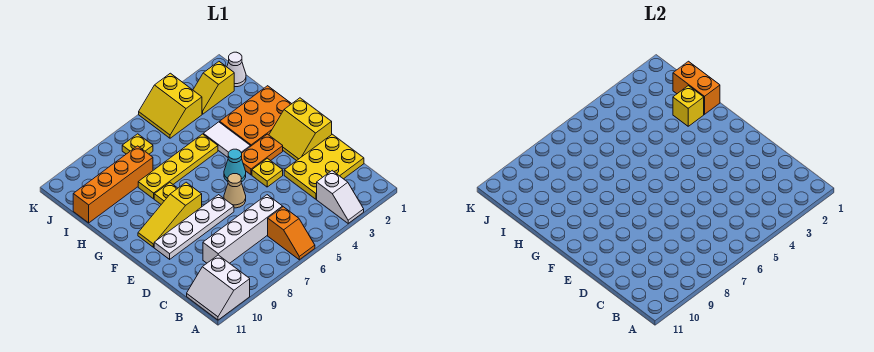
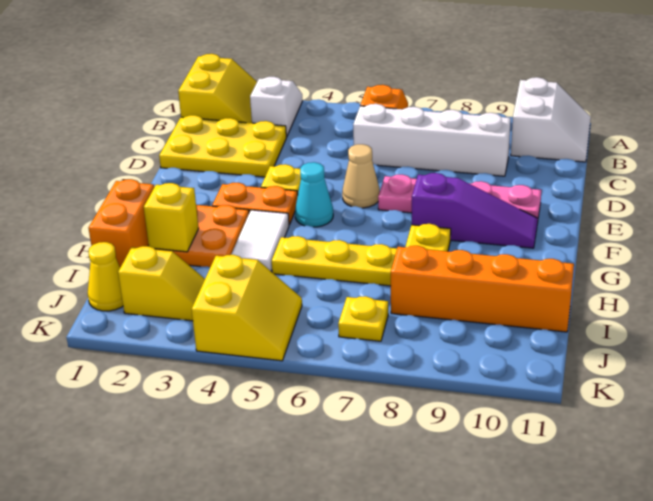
yellow 2x2 slope [269,98,332,161] -> yellow 2x2 slope moved to [178,54,257,123]
white 1x4 plate [154,195,234,259] -> pink 1x4 plate [378,175,541,222]
yellow 1x3 slope [138,182,202,247] -> purple 1x3 slope [412,173,538,248]
white 1x1 cone [227,52,246,87] -> yellow 1x1 cone [88,242,123,311]

